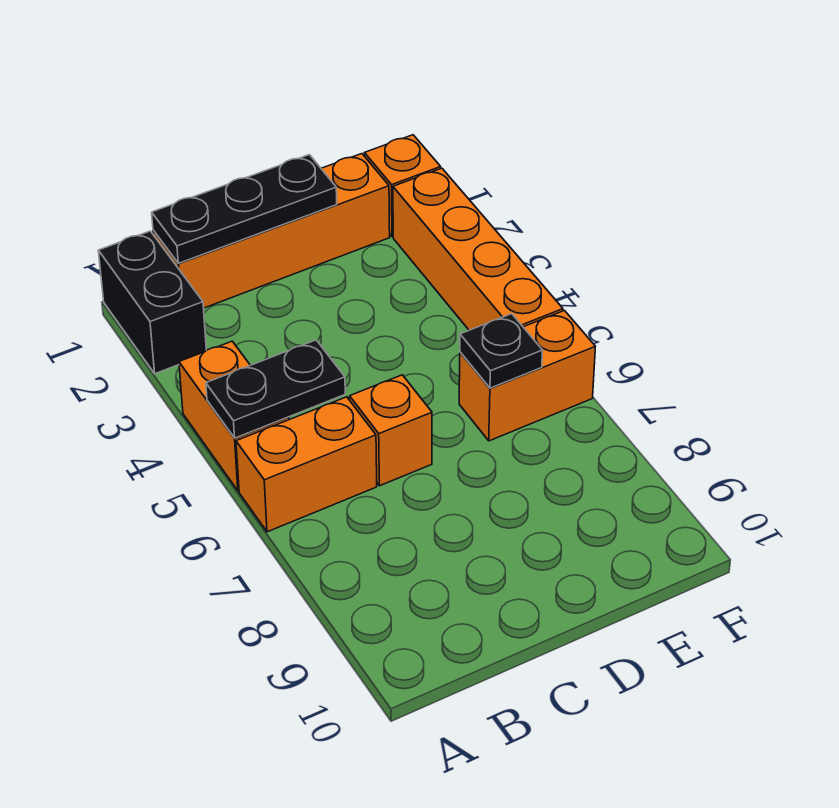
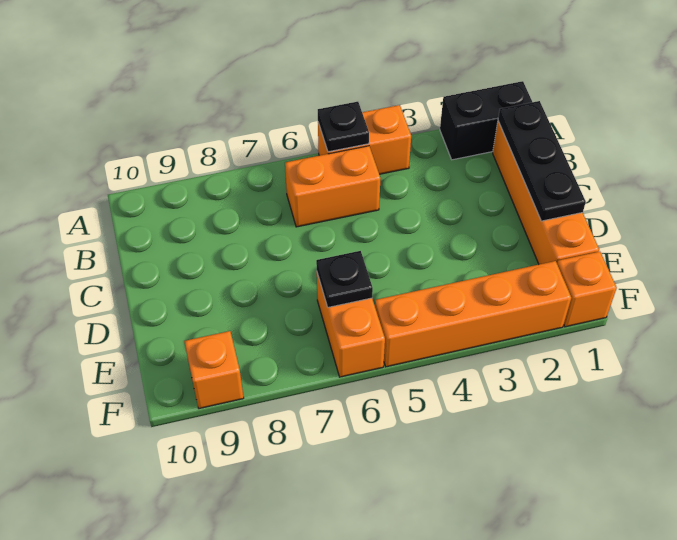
black 1x2 plate [206,340,345,438] -> black 1x1 plate [318,102,369,152]
orange 1x2 brick [236,397,377,532] -> orange 1x2 brick turned to [285,146,380,227]
orange 1x1 brick [350,375,432,486] -> orange 1x1 brick moved to [184,331,244,409]

